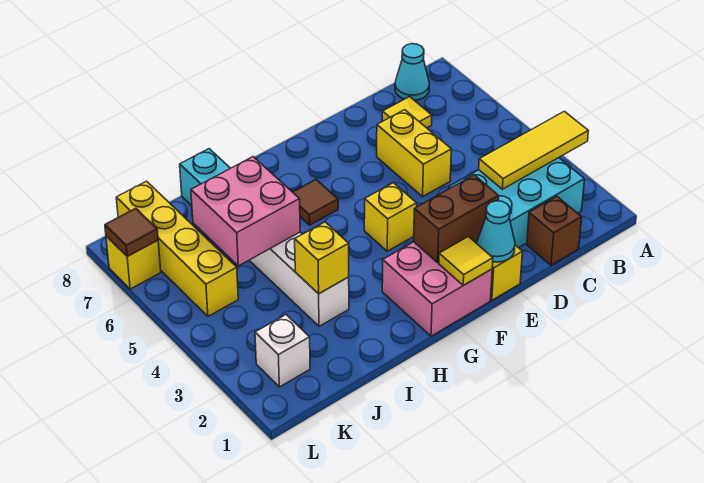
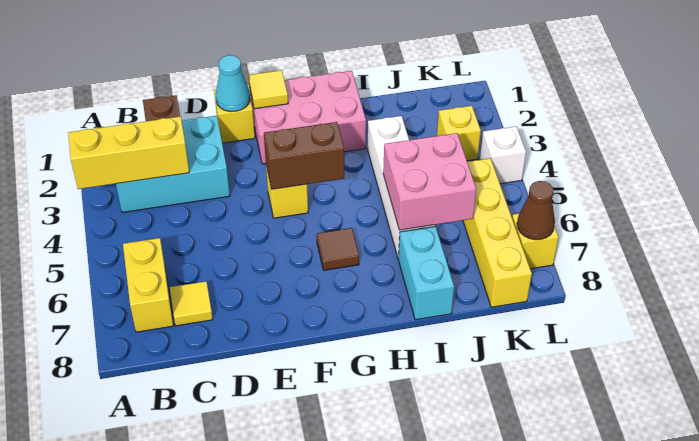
yellow 1x3 tile [479,111,588,189] -> yellow 1x3 brick [68,116,189,189]
cyan 1x1 cone [395,44,430,100] -> none
yellow 1x2 brick [377,110,451,197] -> yellow 1x2 brick moved to [123,238,173,332]
brown 1x2 brick [414,175,499,263] -> brown 1x2 brick moved to [264,122,344,189]
pink 2x2 brick [382,242,492,336] -> pink 2x3 brick [249,71,366,164]
yellow 1x1 brick [295,222,349,294] -> yellow 1x1 brick moved to [437,106,481,161]
white 1x1 brick [255,315,310,387] -> white 1x1 brick moved to [480,126,526,184]
brown 1x1 tile [105,208,158,256] -> brown 1x1 cone [517,181,555,240]

